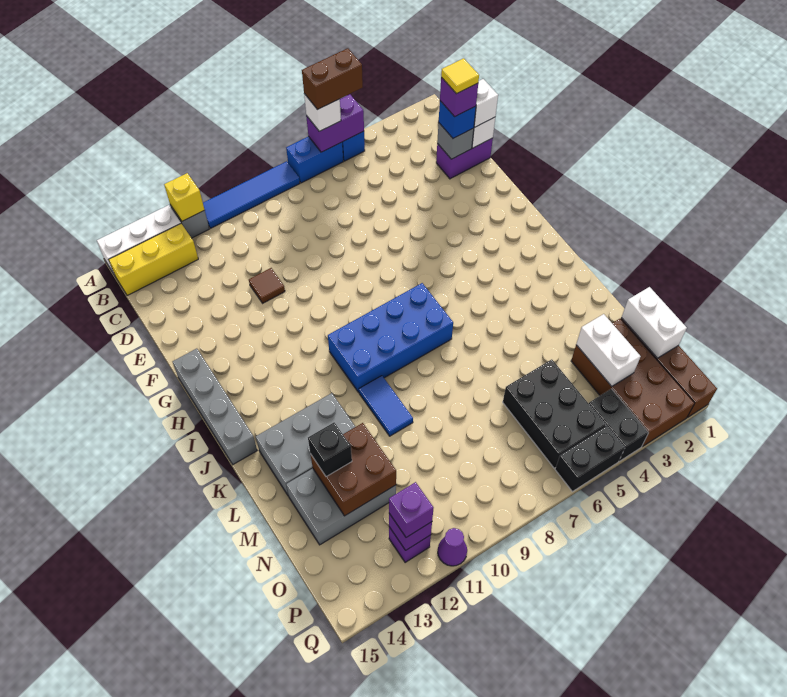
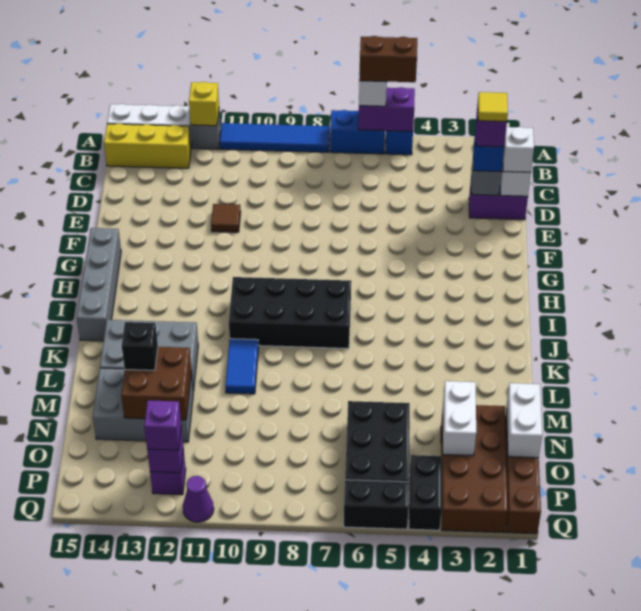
blue 2x4 brick [328,283,453,392] -> black 2x4 brick [229,277,351,349]

